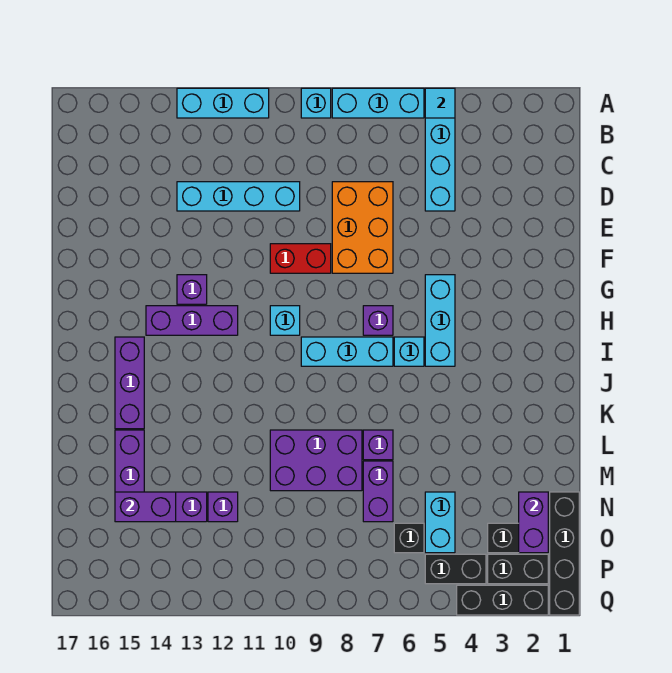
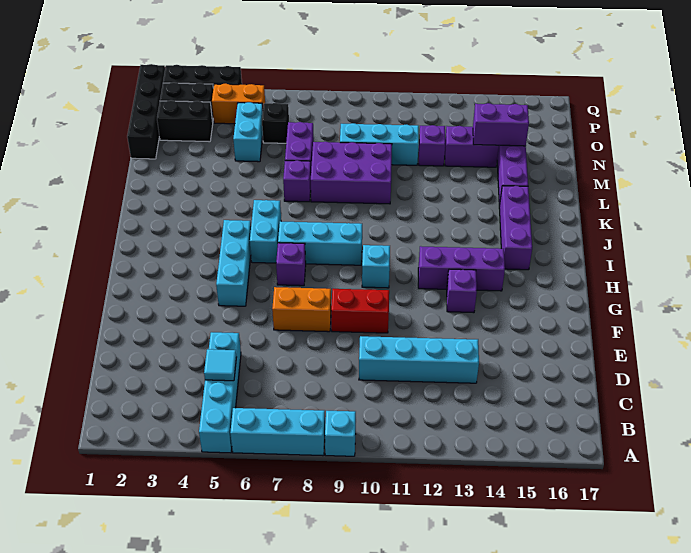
cyan 1x1 tile [425,88,455,118] -> cyan 1x1 tile moved to [204,349,236,381]
cyan 1x3 brick [177,88,269,118] -> cyan 1x3 brick moved to [340,123,419,165]
orange 2x3 brick [332,182,393,273] -> orange 1x2 brick [272,287,331,332]
cyan 1x1 brick [394,337,424,366] -> cyan 1x2 brick [250,200,281,263]
purple 1x2 brick [519,492,548,553] -> none
black 1x2 brick [425,554,486,584] -> orange 1x2 brick [212,83,265,124]

